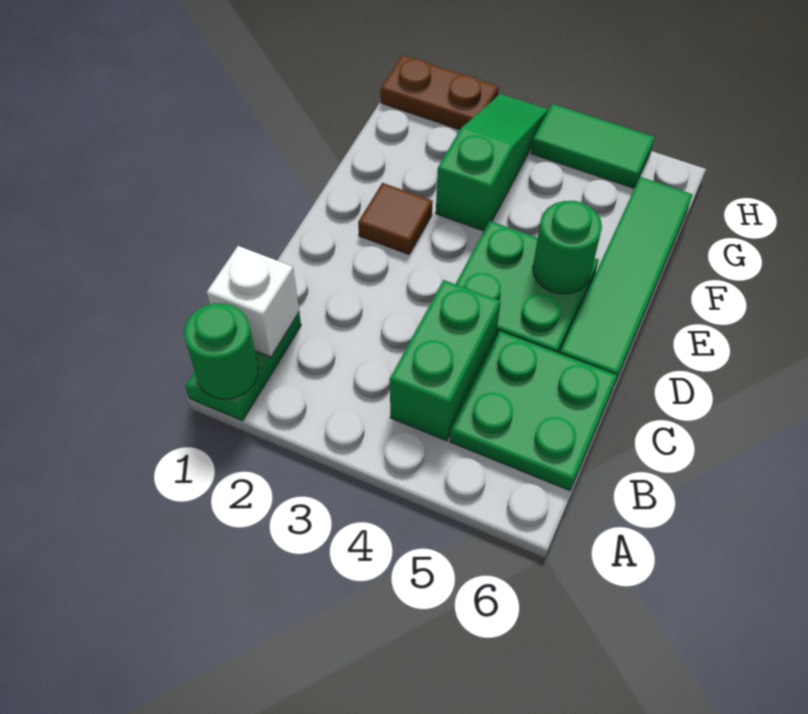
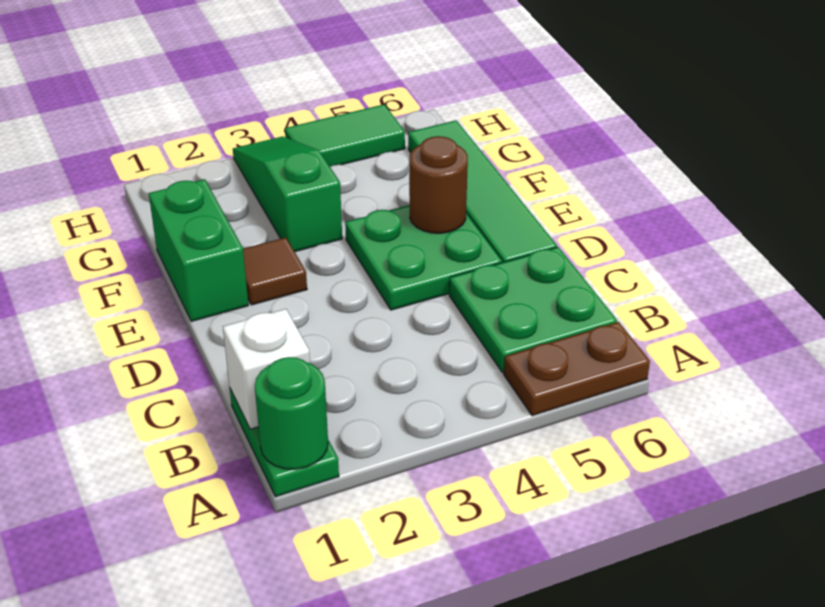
green 1x2 brick [390,280,501,441] -> green 1x2 brick moved to [149,179,248,321]
green 1x1 round brick [533,201,602,294] -> brown 1x1 round brick [409,136,468,233]
brown 1x2 plate [381,55,499,130] -> brown 1x2 plate moved to [504,322,650,416]

